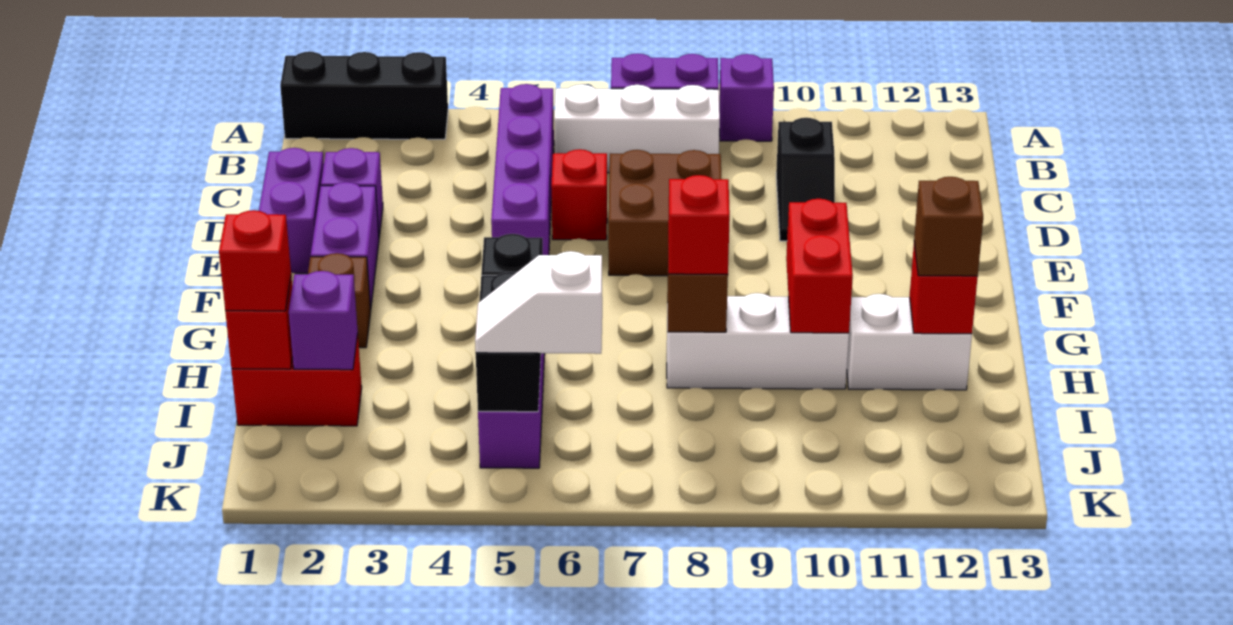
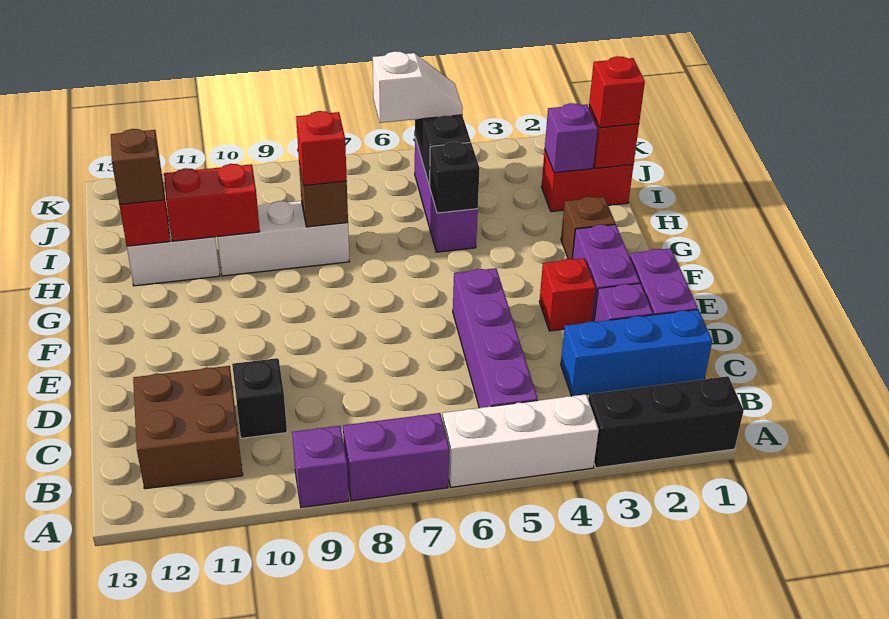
white 1x3 brick [554,84,720,173] -> white 1x3 brick moved to [442,394,599,487]
none -> blue 1x3 brick [561,310,712,396]
red 1x1 brick [551,149,607,240] -> red 1x1 brick moved to [539,258,596,331]
brown 2x2 brick [608,150,721,276] -> brown 2x2 brick moved to [133,366,243,489]
red 1x2 brick [786,199,853,333] -> red 1x2 brick turned to [164,164,260,241]

